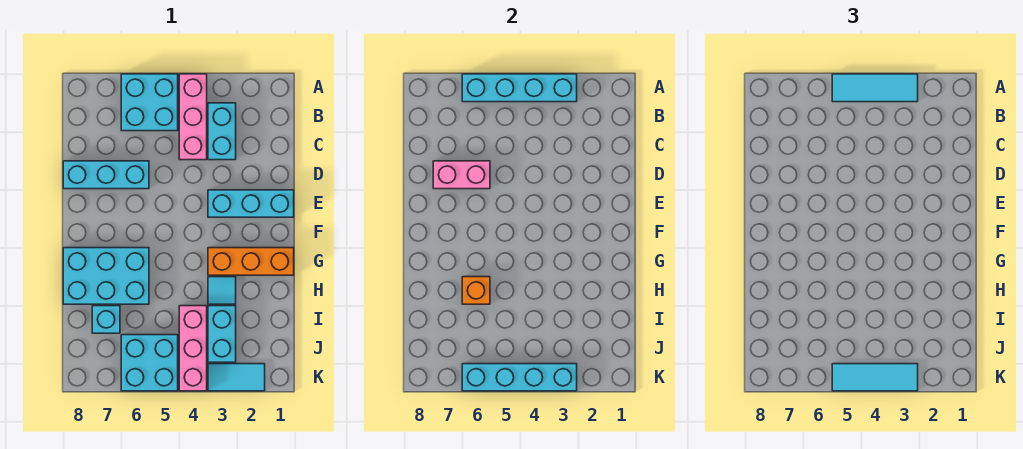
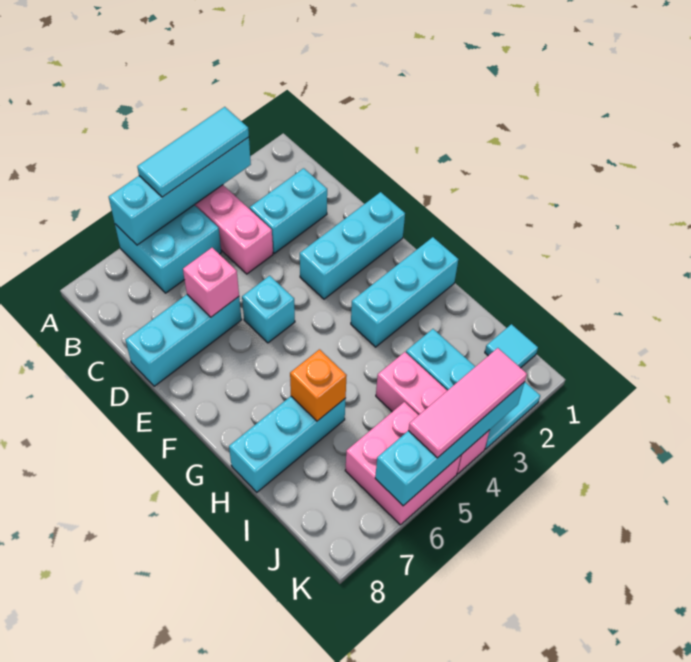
cyan 1x2 brick [208,103,236,160] -> cyan 1x2 brick turned to [250,168,327,253]
pink 1x2 brick [433,161,490,189] -> pink 1x1 brick [183,248,239,317]
orange 1x3 brick [208,248,294,275] -> cyan 1x3 brick [351,237,458,347]
cyan 2x3 brick [63,248,149,304] -> cyan 1x3 brick [229,396,346,492]
cyan 1x1 tile [208,277,236,304] -> cyan 1x1 tile moved to [485,324,538,368]
cyan 1x1 brick [92,306,120,333] -> cyan 1x1 brick moved to [242,276,295,343]
cyan 2x2 brick [121,335,178,391] -> pink 2x2 brick [345,402,461,525]
cyan 1x3 tile [832,364,918,391] -> pink 1x3 tile [408,348,527,458]

